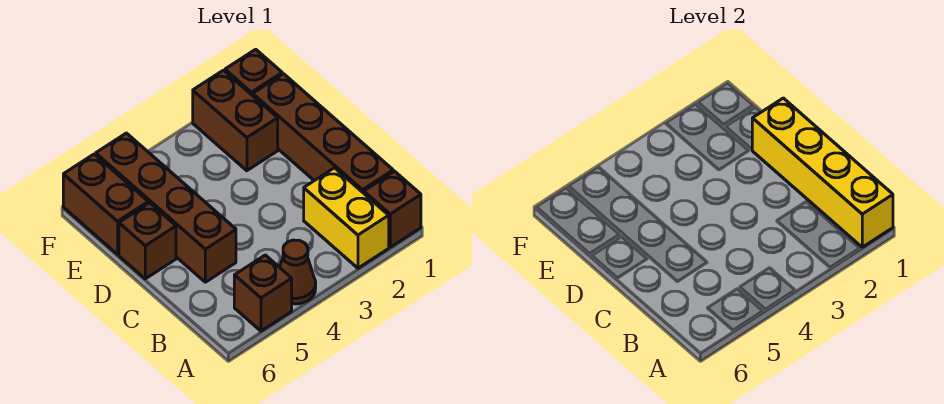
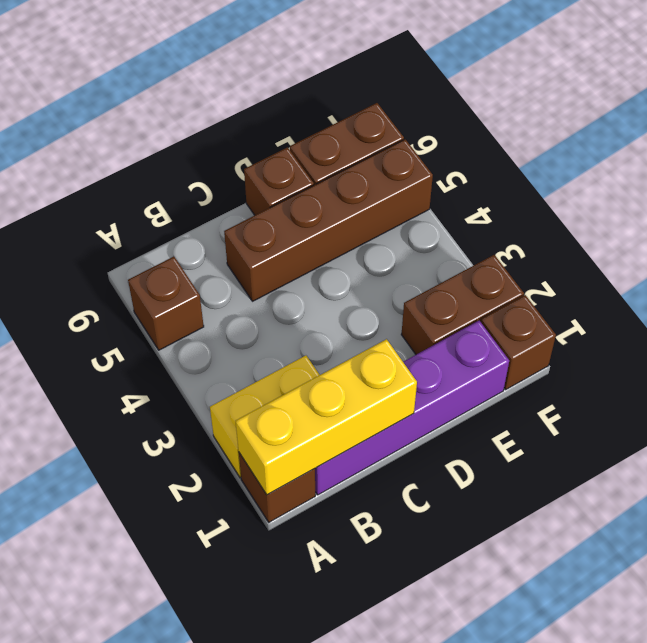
yellow 1x4 brick [752,98,893,247] -> yellow 1x3 brick [236,339,417,495]
brown 1x1 cone [280,240,316,304] -> none
brown 1x4 brick [253,74,393,193] -> purple 1x4 brick [315,321,509,495]

